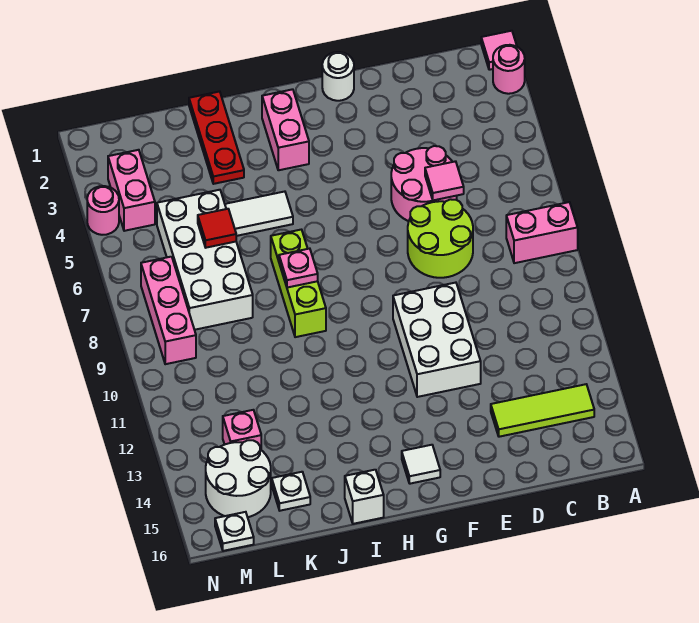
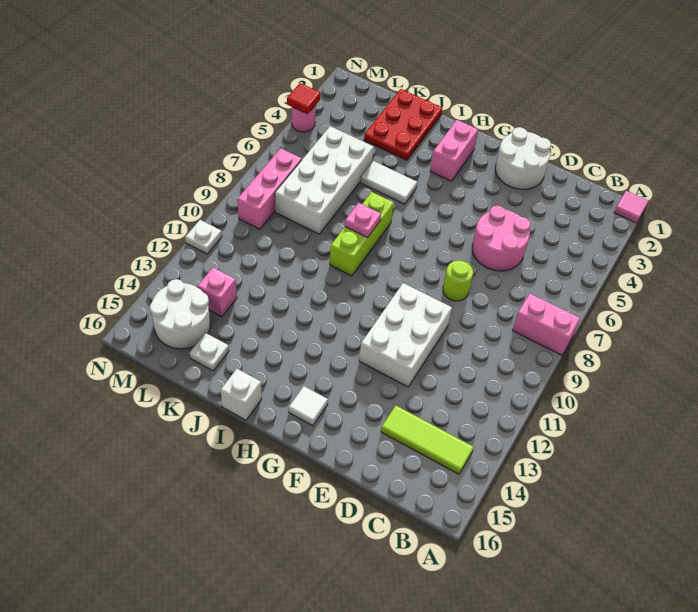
pink 1x1 round brick [493,45,525,94] -> none
pink 1x1 tile [425,161,464,200] -> none
lime 2x2 round brick [408,199,473,278] -> lime 1x1 round brick [443,261,473,301]
white 1x1 round brick [322,52,354,101] -> white 2x2 round brick [495,127,551,189]
red 1x3 plate [189,91,244,184] -> red 2x3 plate [364,89,442,160]
red 1x1 tile [198,209,236,248] -> red 1x1 tile moved to [287,83,321,114]
pink 1x2 brick [108,150,155,231] -> none
white 1x1 plate [215,512,254,551] -> white 1x1 plate moved to [185,220,222,254]

